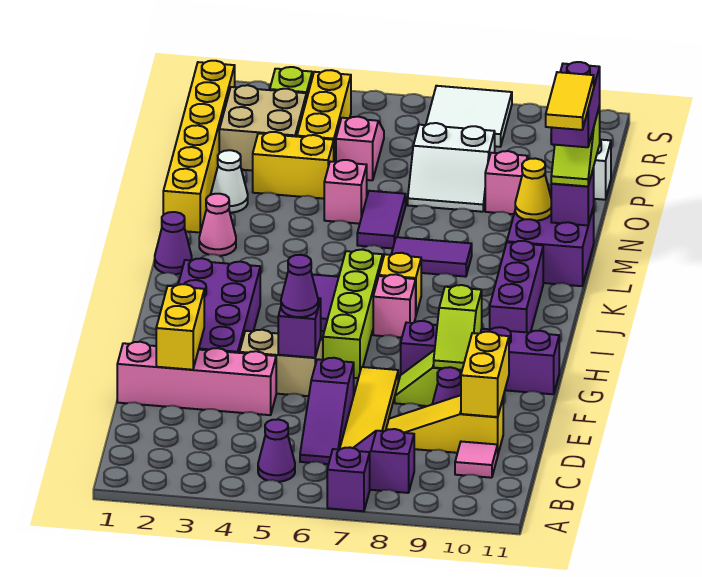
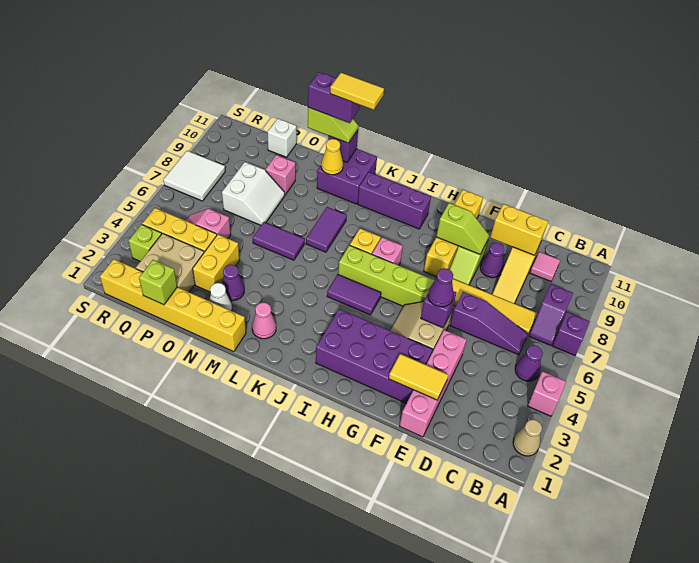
none -> tan 1x1 cone [513,420,542,456]
yellow 1x2 brick [156,284,204,370] -> yellow 1x2 tile [389,354,448,400]
purple 1x4 brick [401,321,559,394] -> yellow 1x4 brick [424,190,483,277]
purple 1x1 cone [155,212,192,274] -> purple 1x1 cone moved to [222,265,244,301]
pink 1x1 brick [324,160,367,224] -> pink 1x1 brick moved to [528,371,566,416]
none -> lime 1x1 brick [139,260,177,305]

